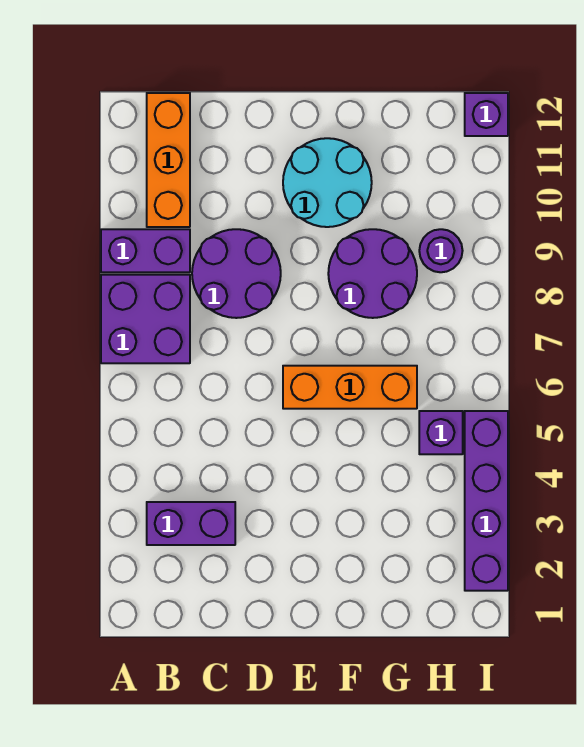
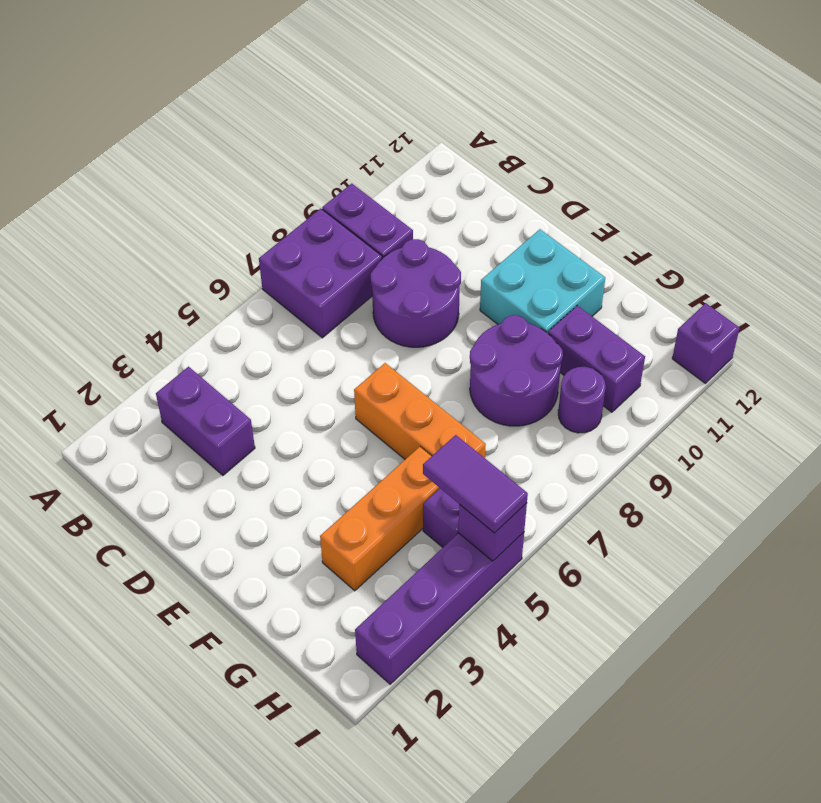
orange 1x3 brick [147,93,190,227] -> orange 1x3 brick moved to [320,447,440,591]
cyan 2x2 round brick [283,138,372,227] -> cyan 2x2 brick [480,229,605,333]
none -> purple 1x2 brick [548,306,645,412]
none -> purple 1x2 tile [423,435,528,533]
none -> purple 1x1 brick [458,503,527,561]

